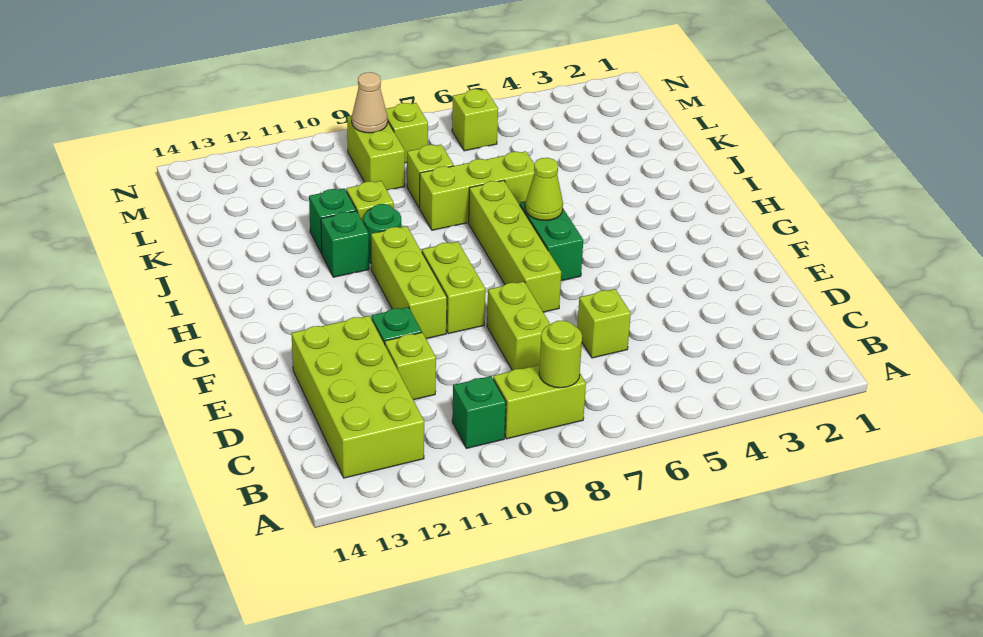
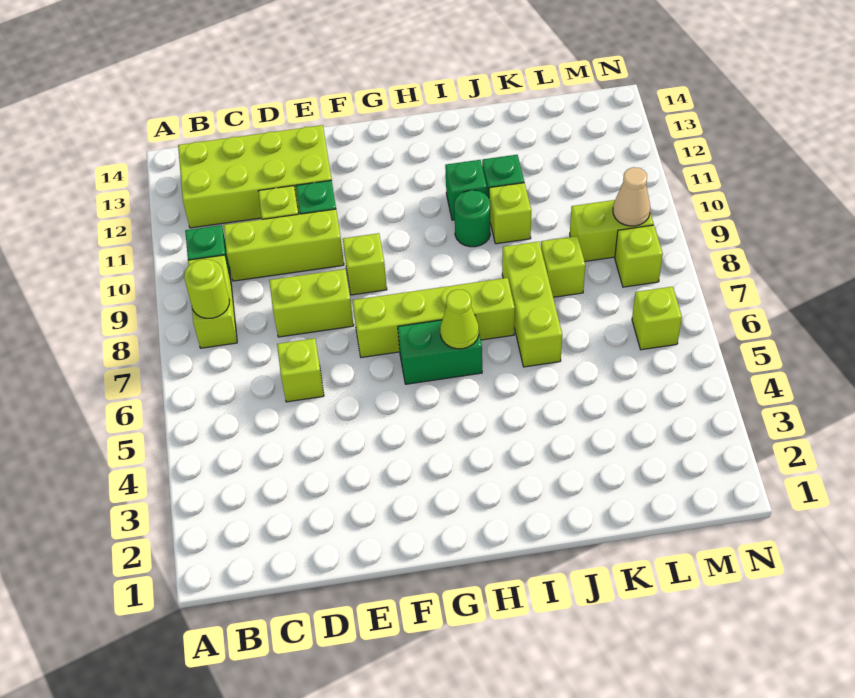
lime 1x2 brick [422,242,485,334] -> lime 1x1 brick [343,233,387,295]
lime 1x3 brick [371,226,447,339] -> lime 1x3 brick moved to [224,209,344,281]

